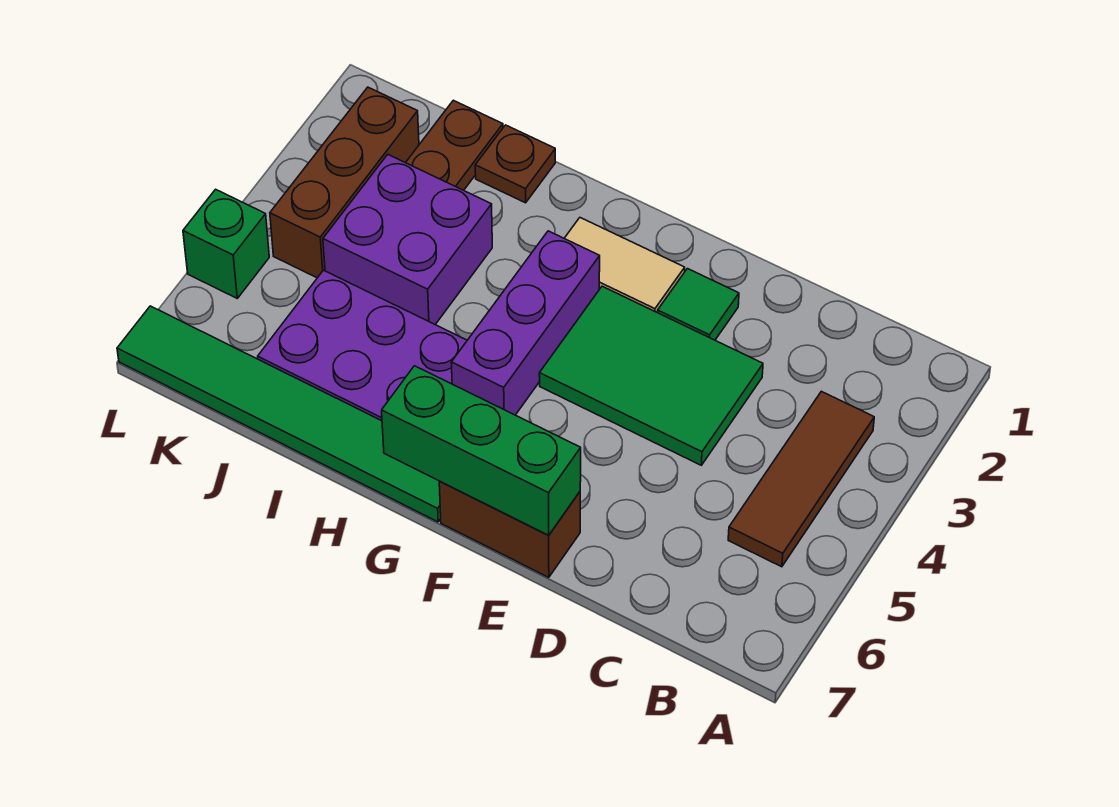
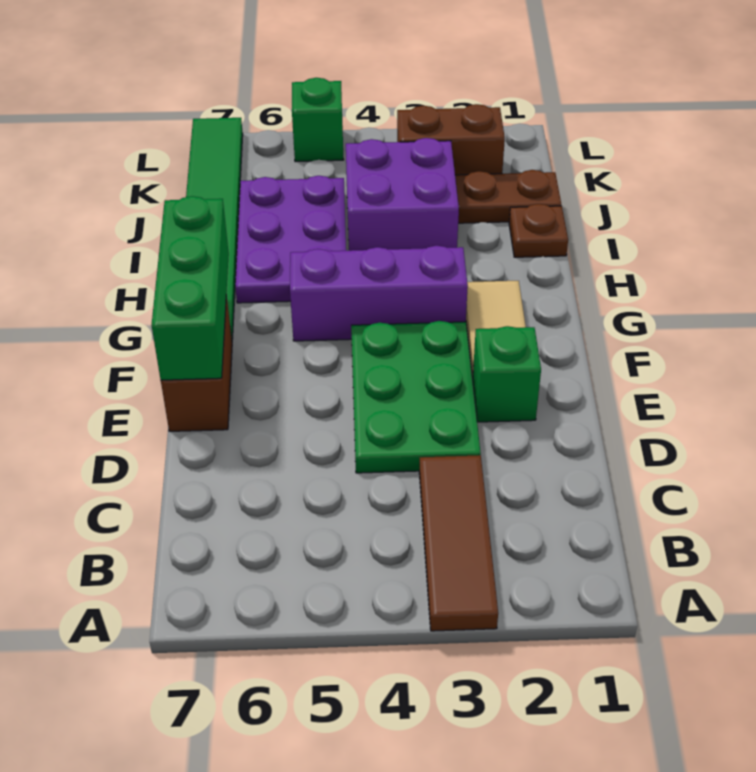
brown 1x3 tile [728,391,874,567] -> brown 1x3 tile turned to [419,455,498,631]
green 2x3 tile [539,286,763,465] -> green 2x3 plate [351,321,481,473]
green 1x1 tile [658,269,739,340] -> green 1x1 brick [473,326,541,422]
brown 1x3 brick [270,87,419,278] -> brown 1x2 brick [397,104,505,175]

